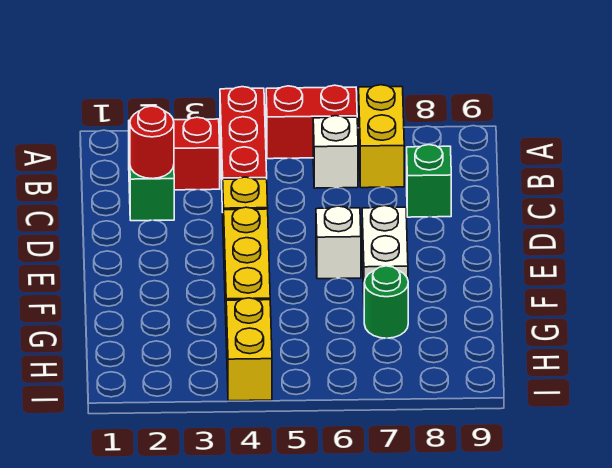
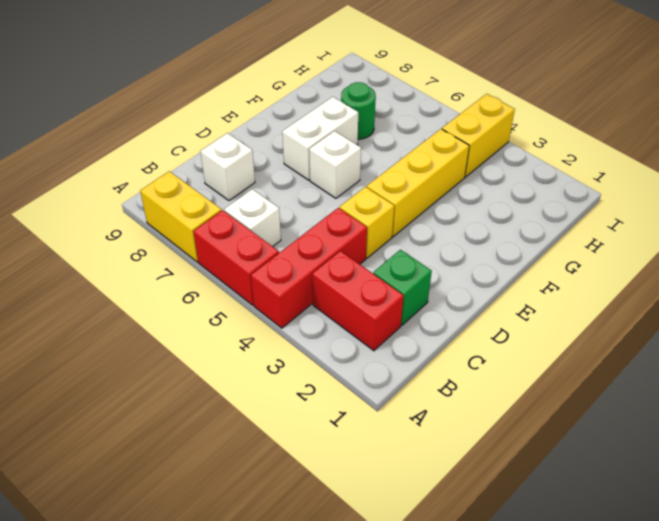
yellow 1x2 brick [359,85,404,188] -> yellow 1x2 brick turned to [140,171,222,262]
red 1x1 round brick [130,106,174,179] -> none
green 1x1 brick [407,145,451,217] -> white 1x1 brick [200,133,255,201]

